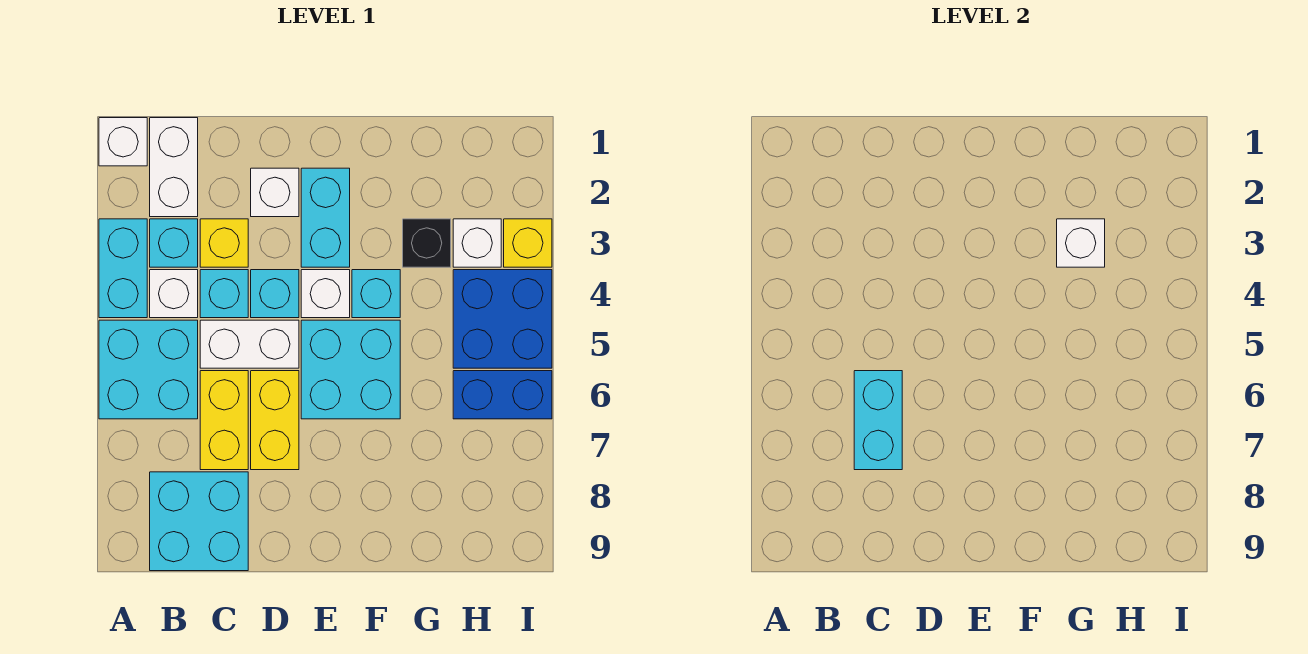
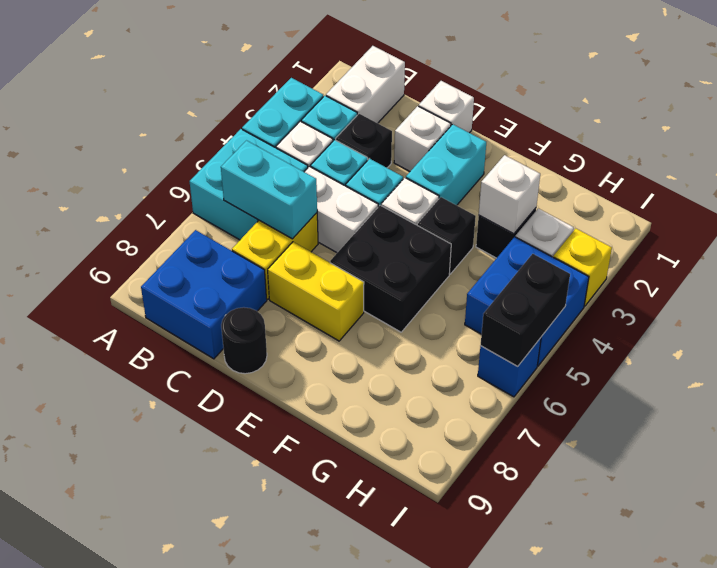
white 1x1 brick [99,118,147,166] -> white 1x1 brick moved to [419,81,474,133]
cyan 2x2 brick [150,472,248,571] -> blue 2x2 brick [141,230,267,359]
yellow 1x1 brick [200,219,248,267] -> black 1x1 brick [336,114,392,168]
cyan 1x2 brick [854,371,902,470] -> cyan 1x2 brick turned to [221,141,317,239]
yellow 1x2 brick [251,371,299,470] -> yellow 1x2 brick turned to [268,242,364,341]
none -> black 1x1 round brick [221,307,267,374]
cyan 2x2 brick [301,320,400,419] -> black 2x2 brick [330,205,451,332]
cyan 1x1 brick [352,270,400,318] -> black 1x1 brick [417,197,476,274]
blue 1x2 brick [453,371,552,419] -> blue 1x1 brick [478,338,541,397]
none -> black 1x2 brick [481,254,570,366]

